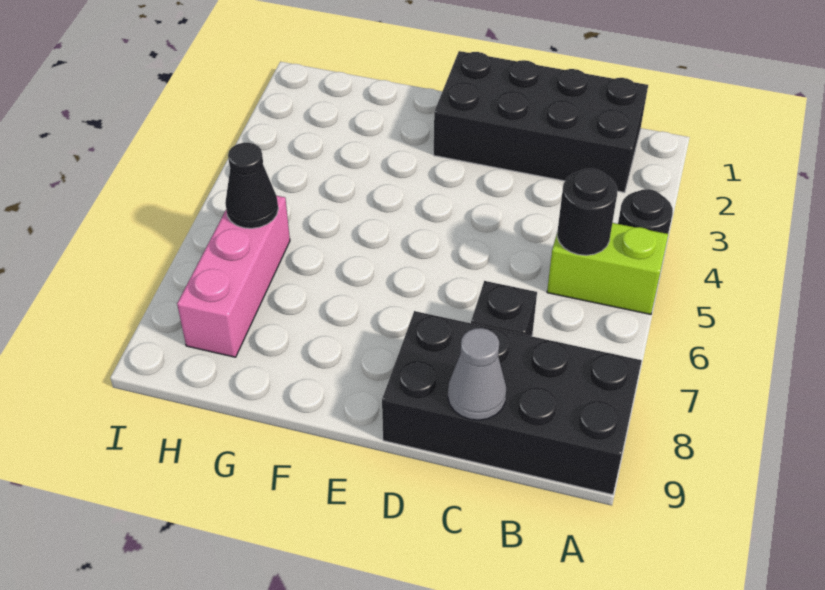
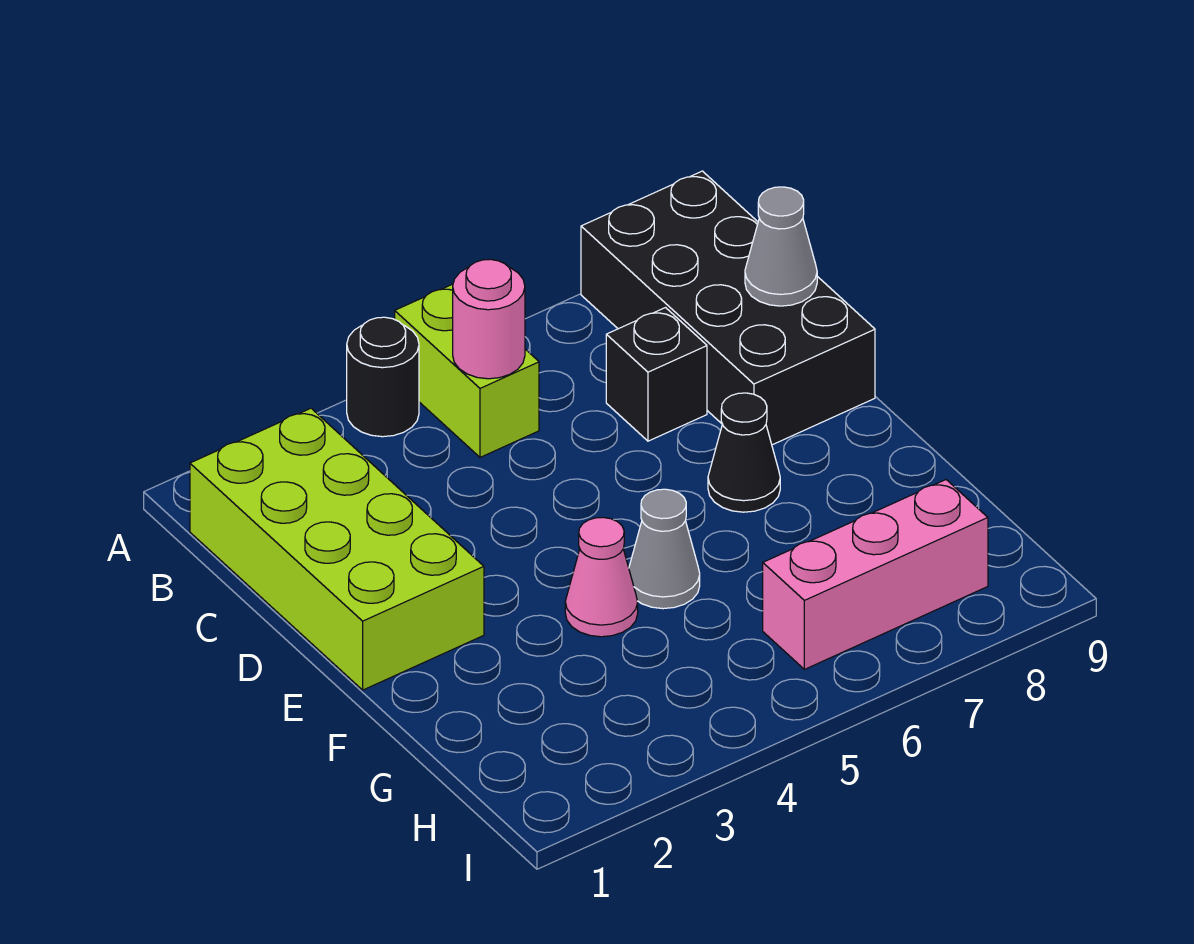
black 2x4 brick [434,51,648,192] -> lime 2x4 brick [190,408,484,690]
black 1x1 round brick [557,169,617,255] -> pink 1x1 round brick [453,259,525,379]
none -> pink 1x1 cone [565,517,638,637]
none -> grey 1x1 cone [629,489,700,609]
black 1x1 cone [225,143,278,228] -> black 1x1 cone moved to [708,393,780,512]

